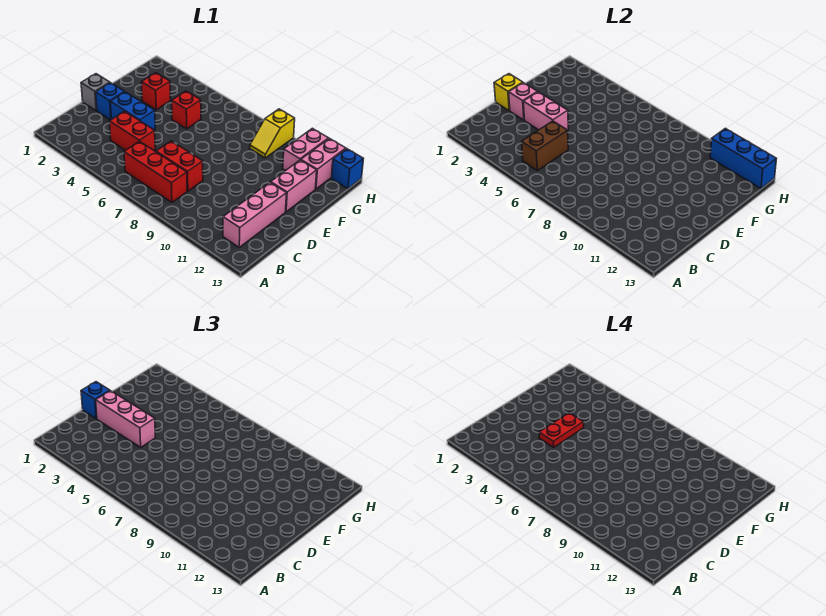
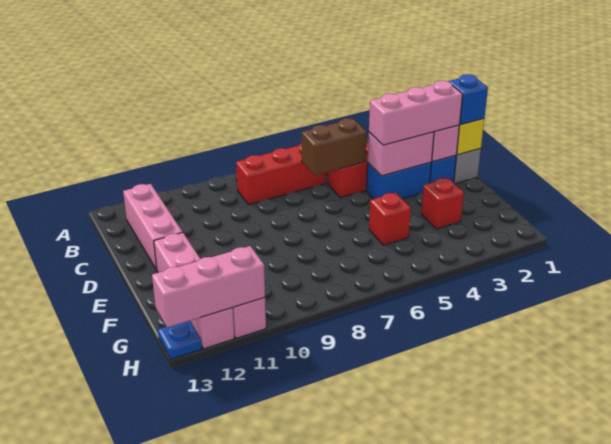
brown 1x2 brick [522,121,568,171] -> brown 1x2 brick turned to [302,118,367,175]
red 1x2 brick [156,141,203,191] -> none
red 1x2 plate [539,413,584,447] -> none
yellow 1x2 slope [250,109,295,158] -> none
blue 1x3 brick [710,128,776,189] -> pink 1x3 brick [152,246,265,328]
blue 1x1 brick [331,149,363,189] -> blue 1x1 plate [158,321,202,360]

